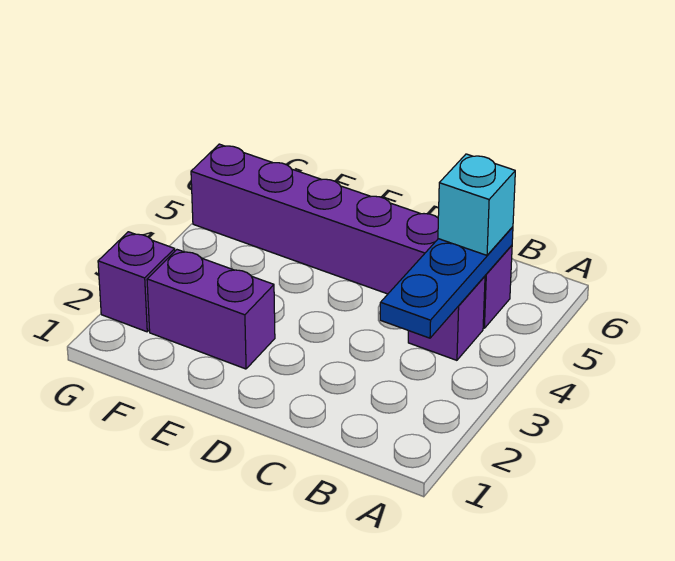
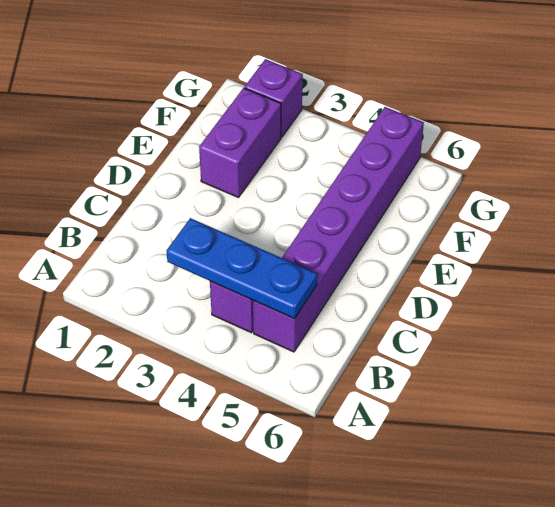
cyan 1x1 brick [438,154,515,255] -> none

